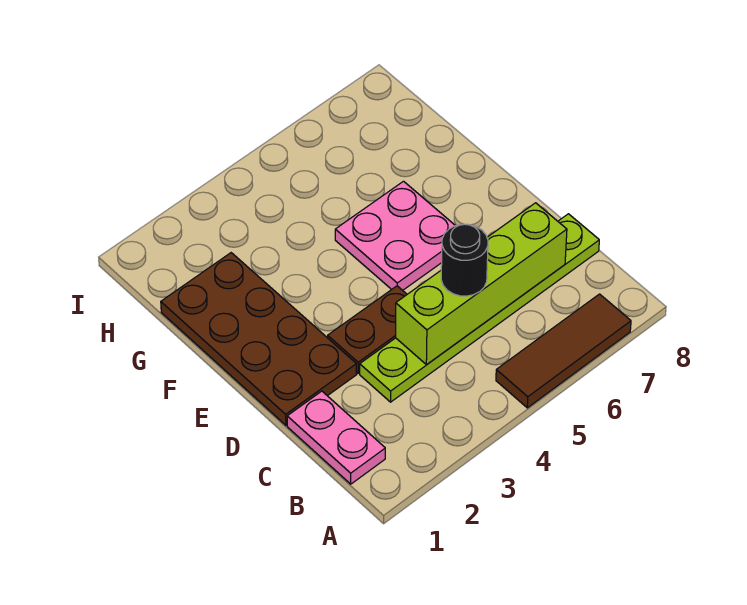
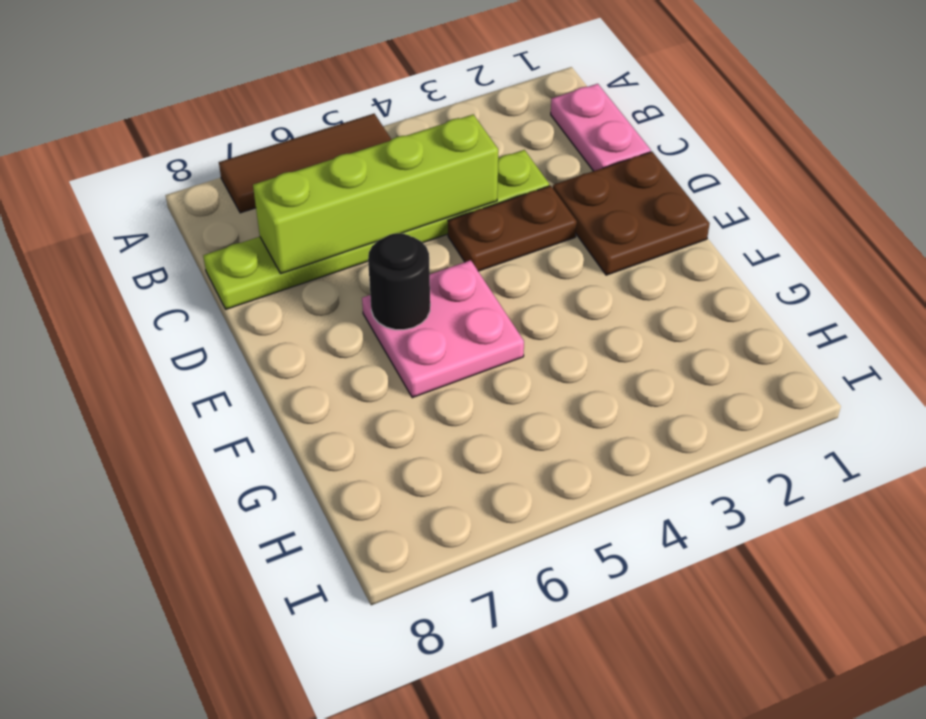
black 1x1 round brick [441,224,488,296] -> black 1x1 round brick moved to [368,233,430,330]
brown 2x4 plate [161,253,357,425] -> brown 2x2 plate [553,152,710,275]

